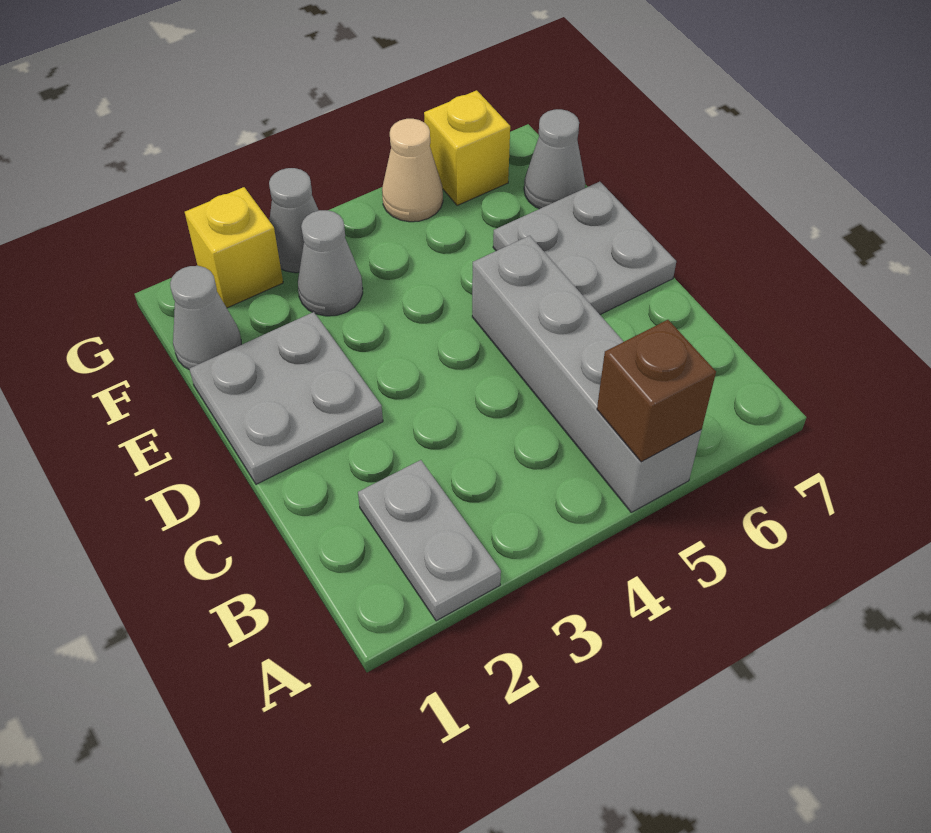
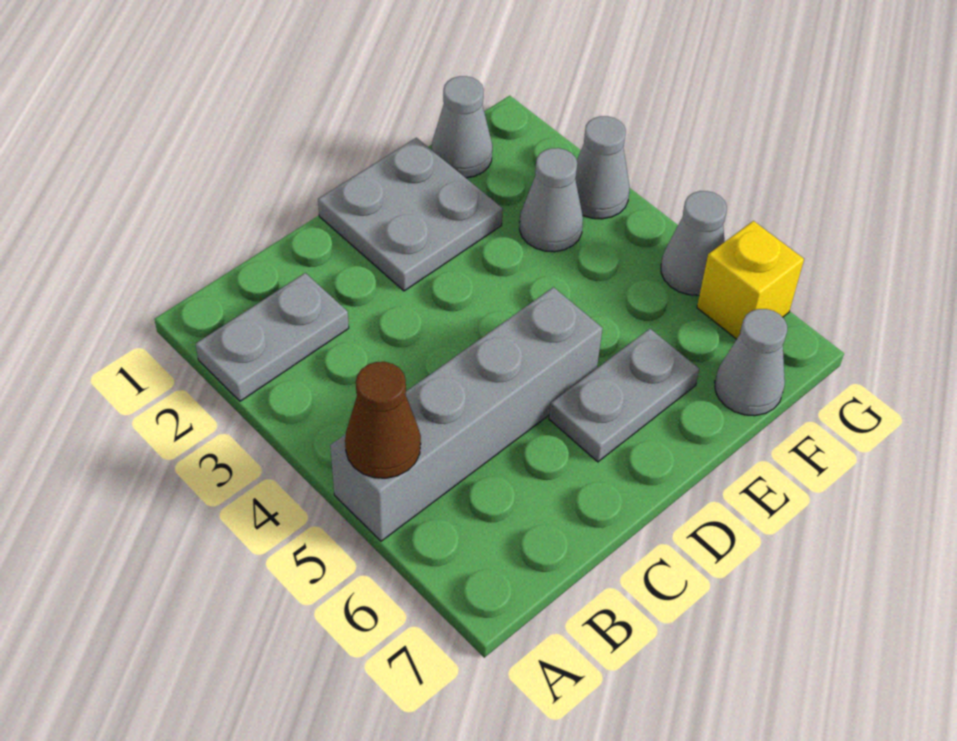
brown 1x1 brick [597,320,716,462] -> brown 1x1 cone [345,362,421,478]
grey 2x2 plate [493,182,676,315] -> grey 1x2 plate [549,329,699,462]
yellow 1x1 brick [185,187,283,308] -> none
tan 1x1 cone [382,119,443,222] -> grey 1x1 cone [661,191,727,295]

